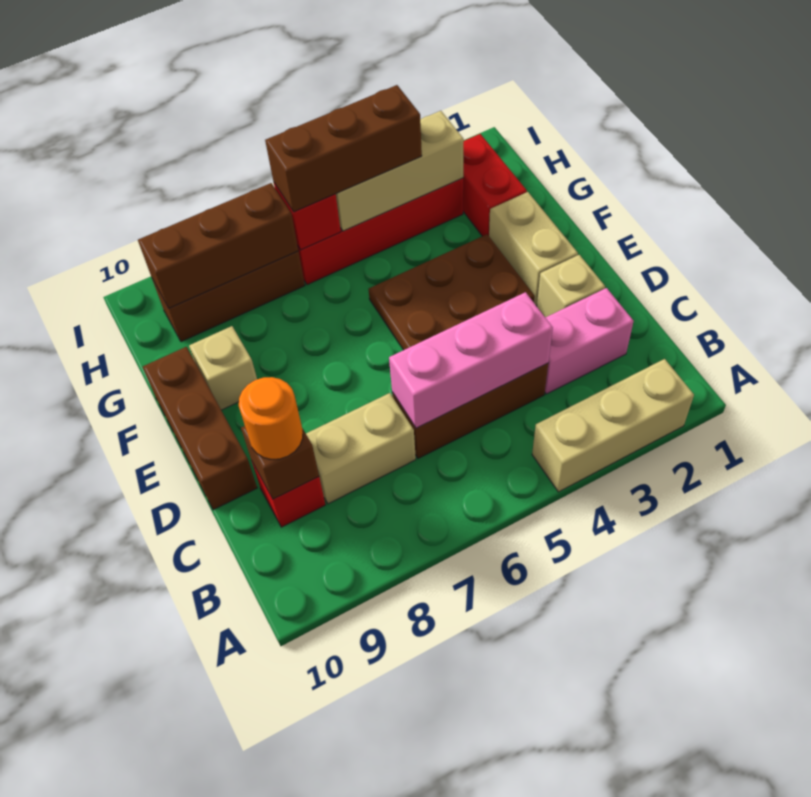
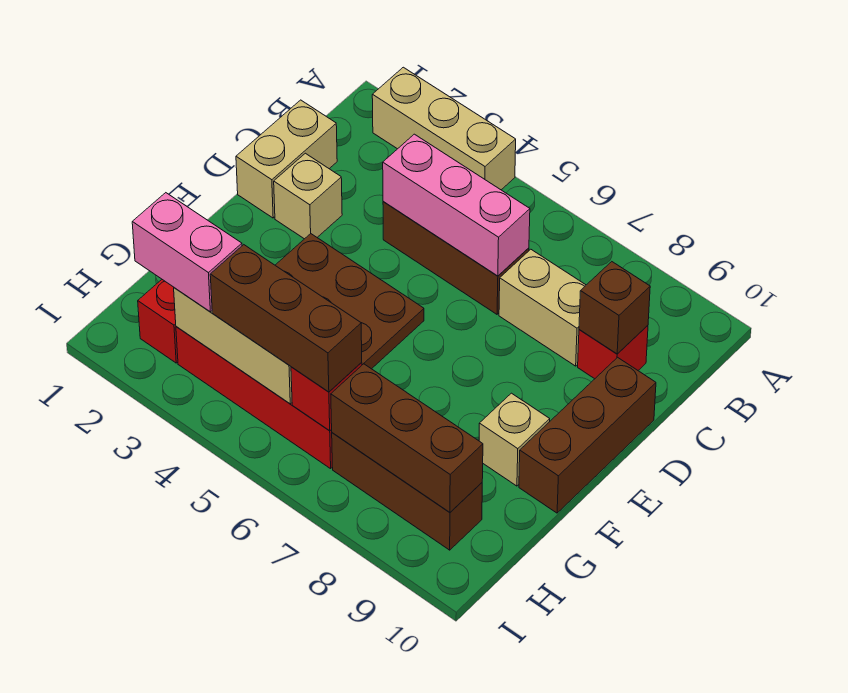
pink 1x2 brick [545,288,634,394] -> pink 1x2 brick moved to [132,193,242,312]
orange 1x1 round brick [239,377,303,459] -> none
tan 1x2 brick [489,192,578,305] -> tan 1x2 brick moved to [236,100,337,218]

